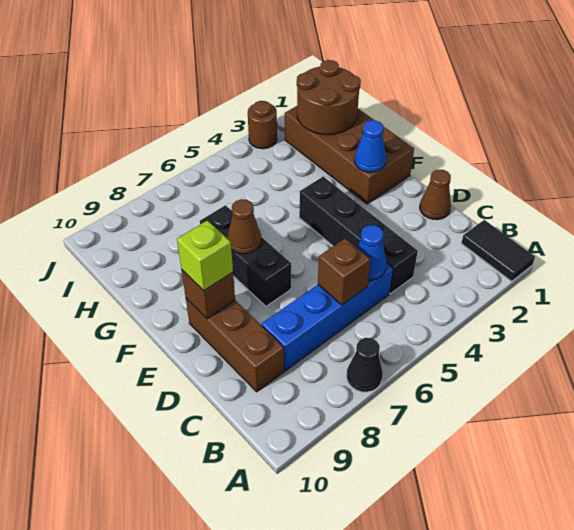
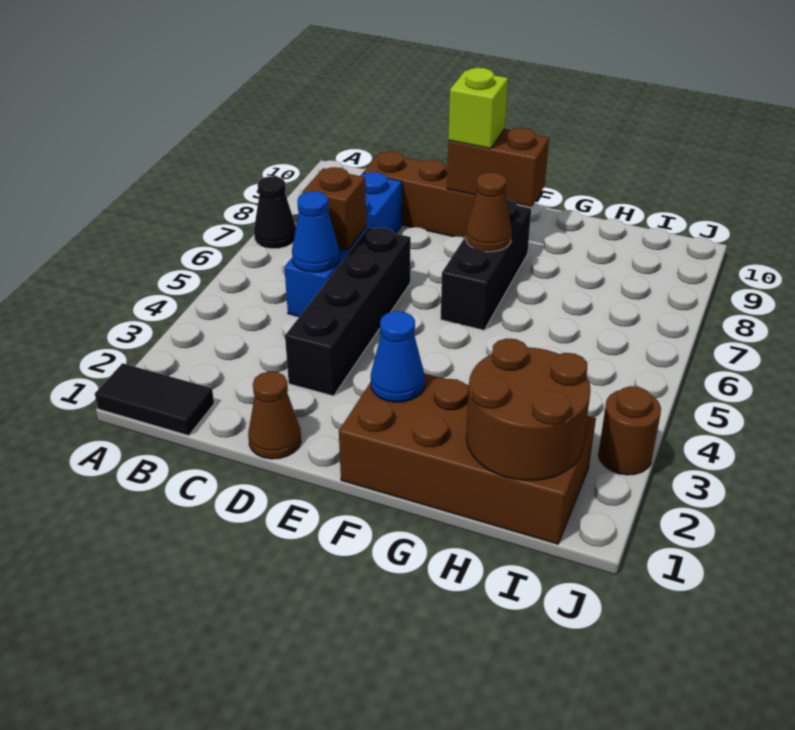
black 1x4 brick [299,177,418,294] -> black 1x4 brick turned to [285,227,411,396]
black 1x3 brick [200,205,291,306] -> black 1x3 brick turned to [441,199,531,330]
brown 1x1 brick [182,270,235,319] -> brown 1x2 brick [447,128,549,207]

